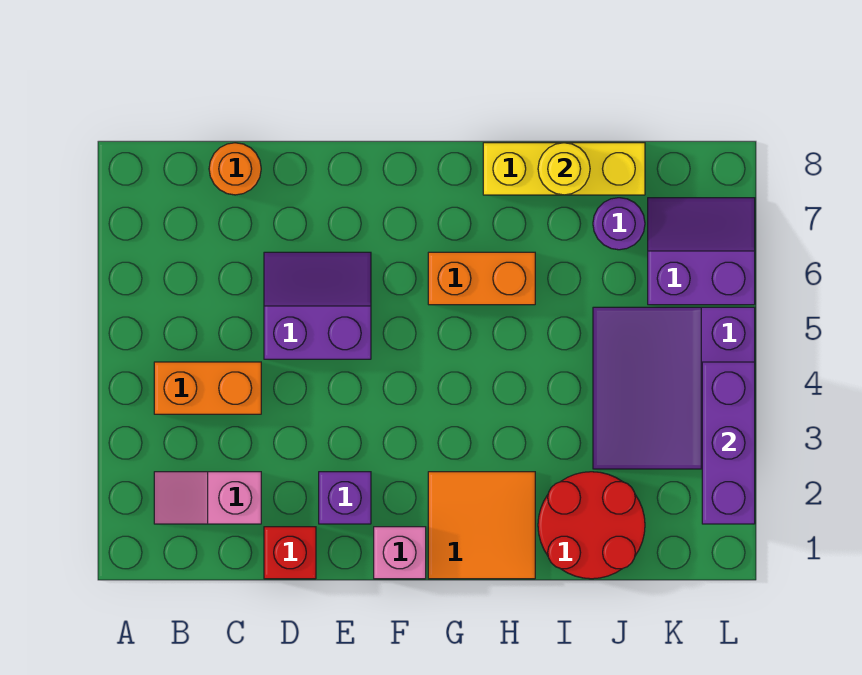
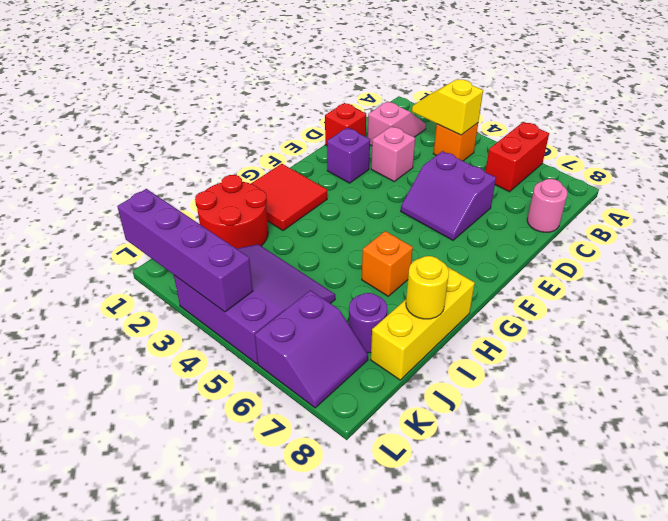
none -> red 1x2 brick [485,122,549,192]
none -> yellow 1x2 slope [412,79,483,135]
orange 1x2 brick [154,362,261,414] -> orange 1x1 brick [433,123,478,161]
orange 1x1 round brick [209,143,261,195] -> pink 1x1 round brick [527,179,568,232]
purple 2x2 slope [264,252,371,359] -> purple 2x2 slope turned to [401,151,496,240]
pink 1x1 brick [374,527,426,579] -> pink 1x1 brick moved to [371,126,415,181]
orange 2x2 tile [428,472,535,579] -> red 2x2 tile [251,164,327,231]
orange 1x2 brick [428,252,535,305] -> orange 1x1 brick [362,231,413,296]
purple 1x3 brick [702,362,755,524] -> purple 1x4 brick [117,189,253,312]

